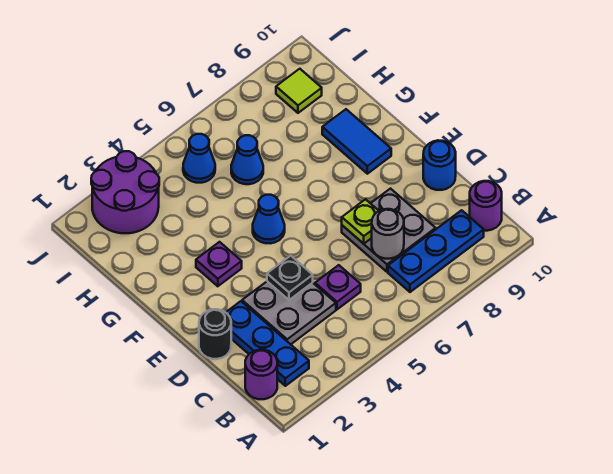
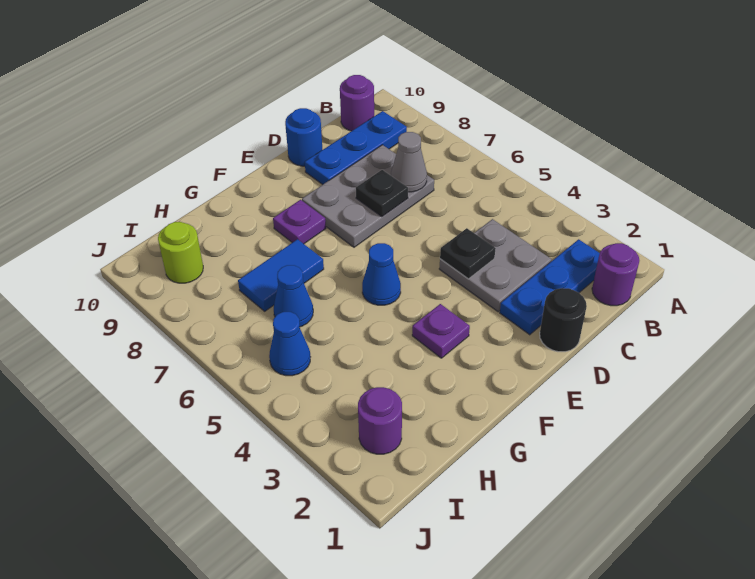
blue 1x3 plate [388,210,484,292] -> blue 1x3 plate turned to [305,111,407,185]
purple 1x1 plate [315,265,361,309] -> purple 1x1 plate moved to [273,200,326,244]
grey 2x2 plate [342,189,436,272] -> grey 2x3 plate [302,145,434,247]
grey 1x1 round brick [372,209,404,259] -> grey 1x1 cone [391,132,427,192]
lime 1x1 plate [342,199,379,244] -> black 1x1 plate [356,170,408,217]
blue 1x2 tile [322,109,391,174] -> blue 1x2 tile moved to [238,239,324,311]
purple 2x2 round brick [91,151,159,233] -> purple 1x1 round brick [358,387,402,454]
lime 1x1 tile [276,69,322,113] -> lime 1x1 round brick [158,222,203,283]

